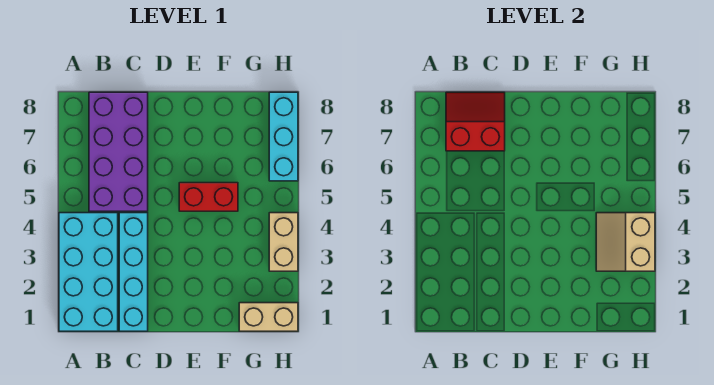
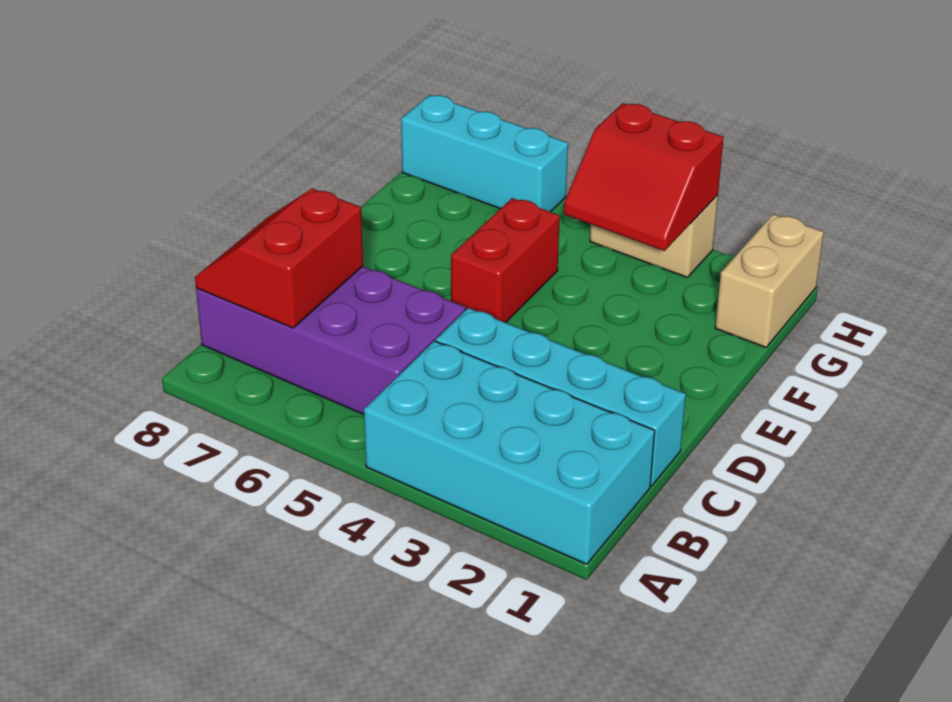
tan 2x2 slope [596,213,655,271] -> red 2x2 slope [564,103,724,251]

